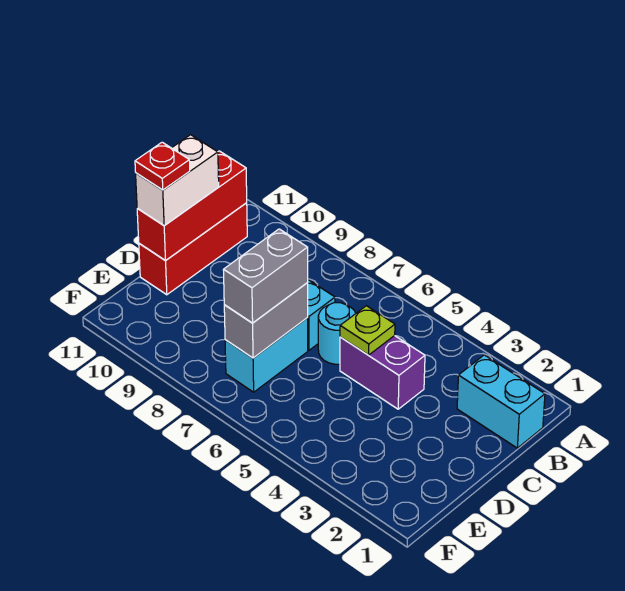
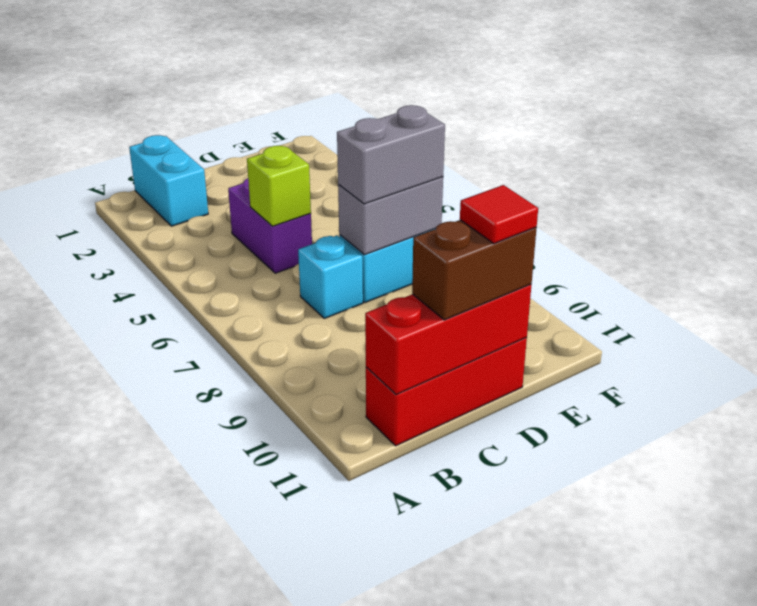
lime 1x1 plate [340,306,395,355] -> lime 1x1 brick [247,146,311,226]
cyan 1x1 round brick [318,303,356,364] -> none
white 1x2 brick [136,135,219,226] -> brown 1x2 brick [412,220,537,320]
red 1x1 plate [135,142,190,190] -> red 1x1 tile [460,185,538,243]

